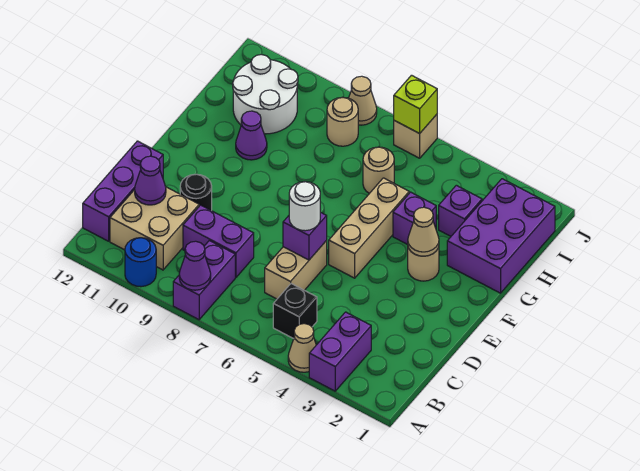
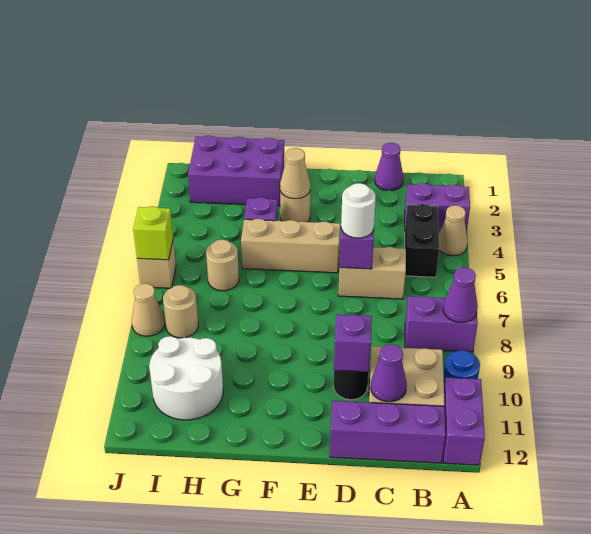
black 1x1 brick [273,284,317,339] -> black 1x2 brick [405,204,439,277]
purple 1x2 brick [183,205,254,277] -> purple 1x2 brick moved to [443,377,485,465]
purple 1x1 cone [236,111,267,160] -> purple 1x1 cone moved to [375,143,404,191]
purple 1x1 brick [439,185,482,236] -> purple 1x1 brick moved to [334,314,372,372]

